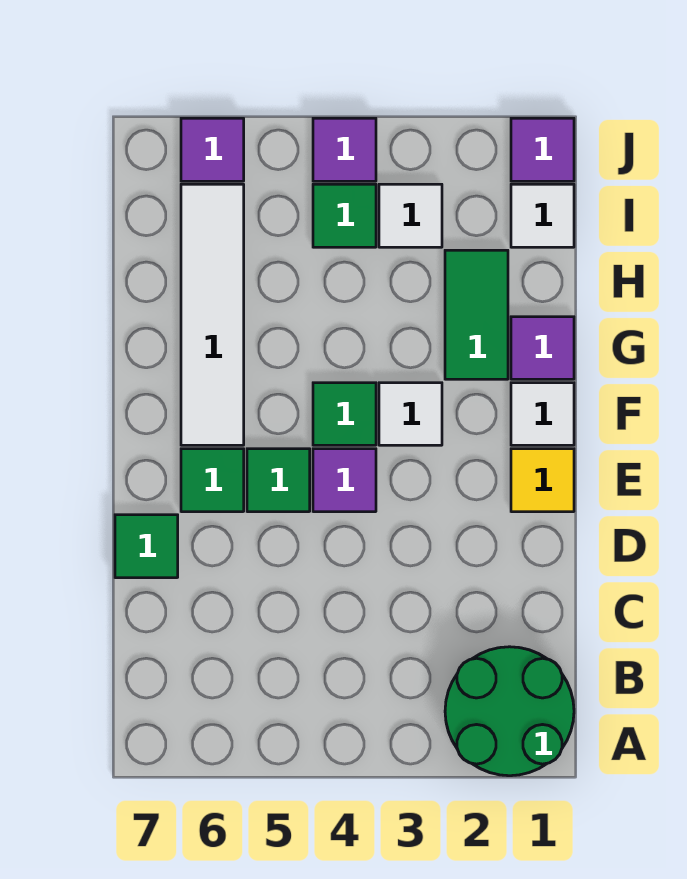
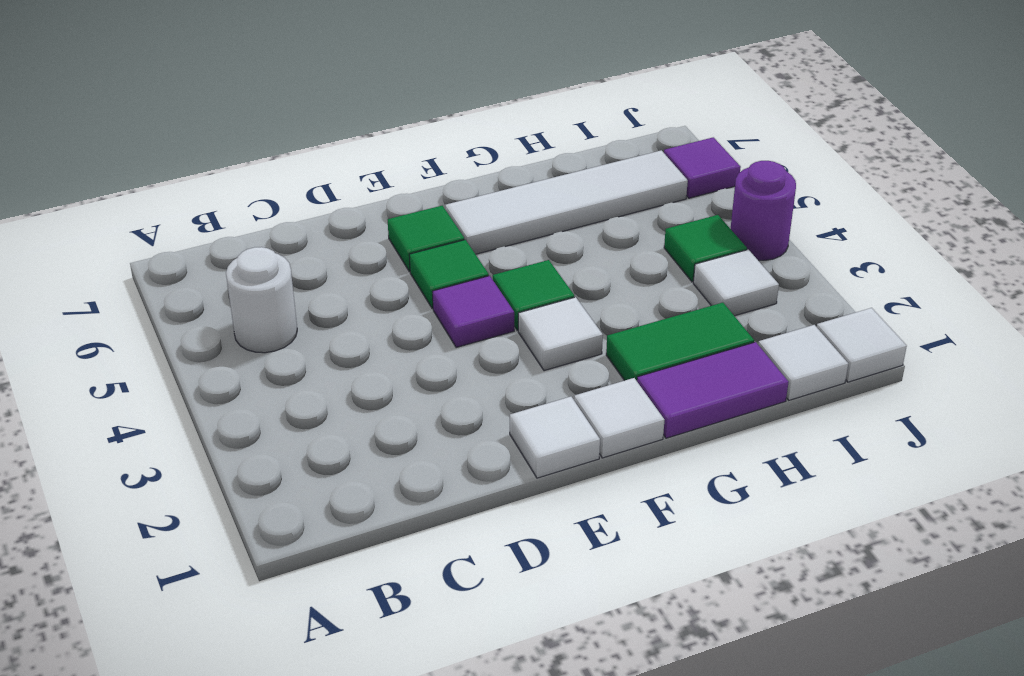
green 2x2 round brick [445,647,574,776] -> none
none -> white 1x1 round brick [226,247,297,353]
green 1x1 tile [115,515,178,578] -> none
yellow 1x1 tile [511,449,574,512] -> white 1x1 tile [510,397,600,478]
purple 1x1 tile [511,317,574,379] -> purple 1x2 tile [637,342,789,438]
purple 1x1 tile [511,118,574,181] -> white 1x1 tile [817,308,907,382]
purple 1x1 tile [313,118,376,181] -> purple 1x1 round brick [731,161,796,260]

